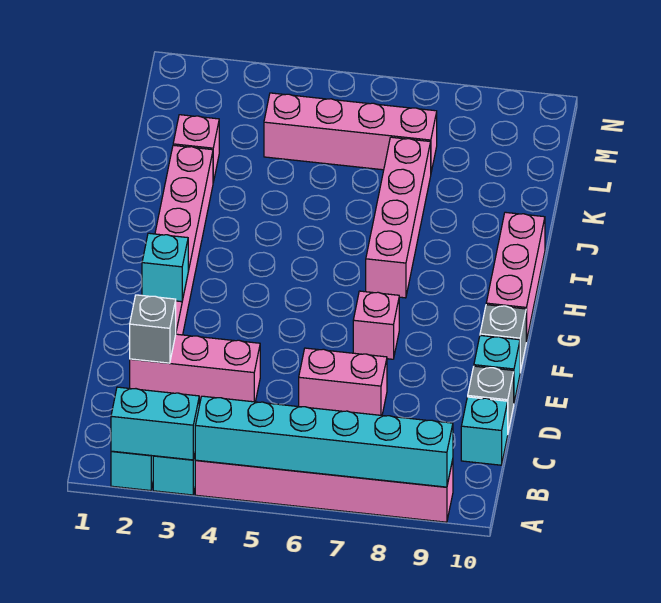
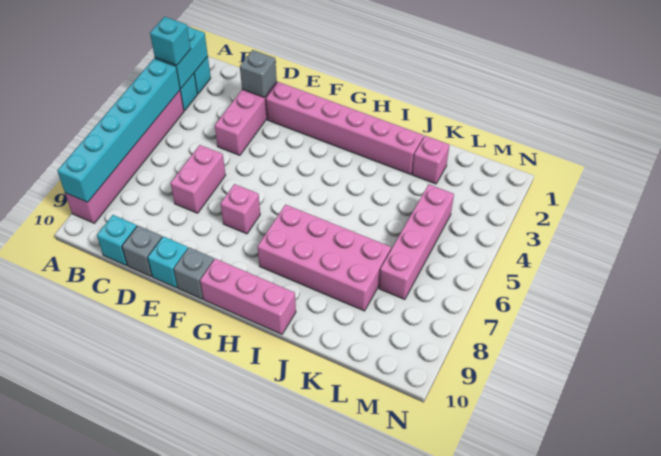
cyan 1x1 brick [142,233,188,302] -> cyan 1x1 brick moved to [150,17,191,65]
pink 1x4 brick [366,137,431,298] -> pink 2x4 brick [258,205,391,311]

